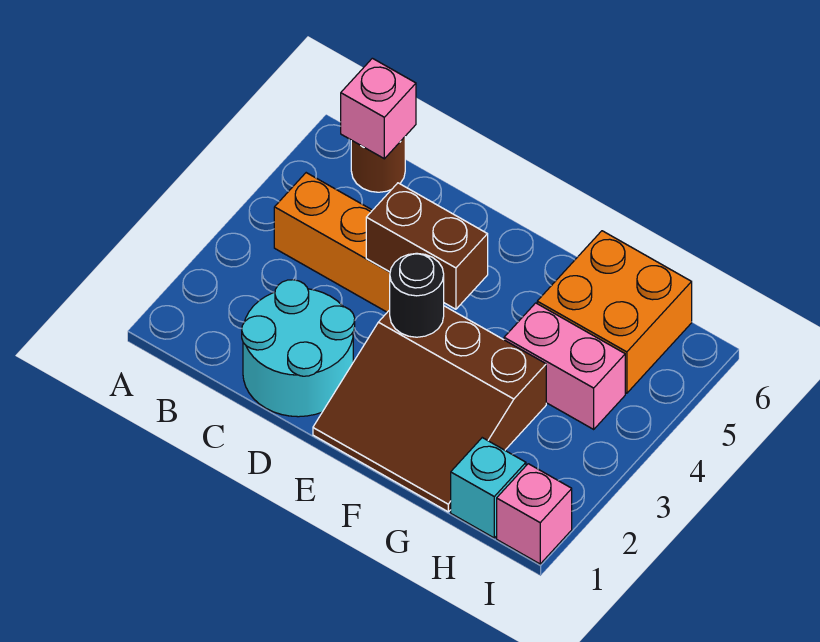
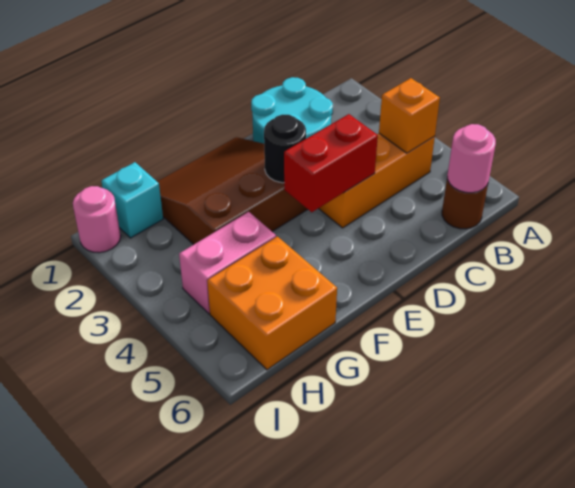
none -> orange 1x1 brick [379,78,440,153]
pink 1x1 brick [341,58,416,159] -> pink 1x1 round brick [447,124,496,193]
brown 1x2 brick [366,183,488,309] -> red 1x2 brick [284,114,378,212]
pink 1x1 brick [497,464,572,564] -> pink 1x1 round brick [73,186,121,253]

